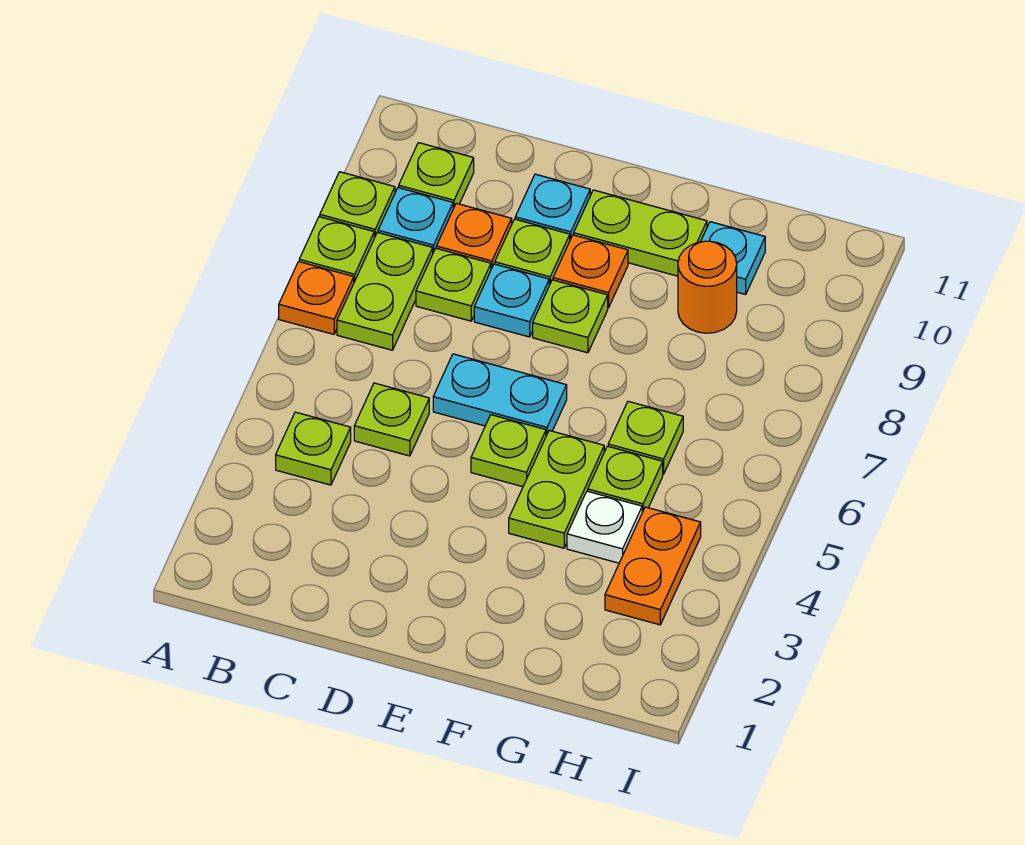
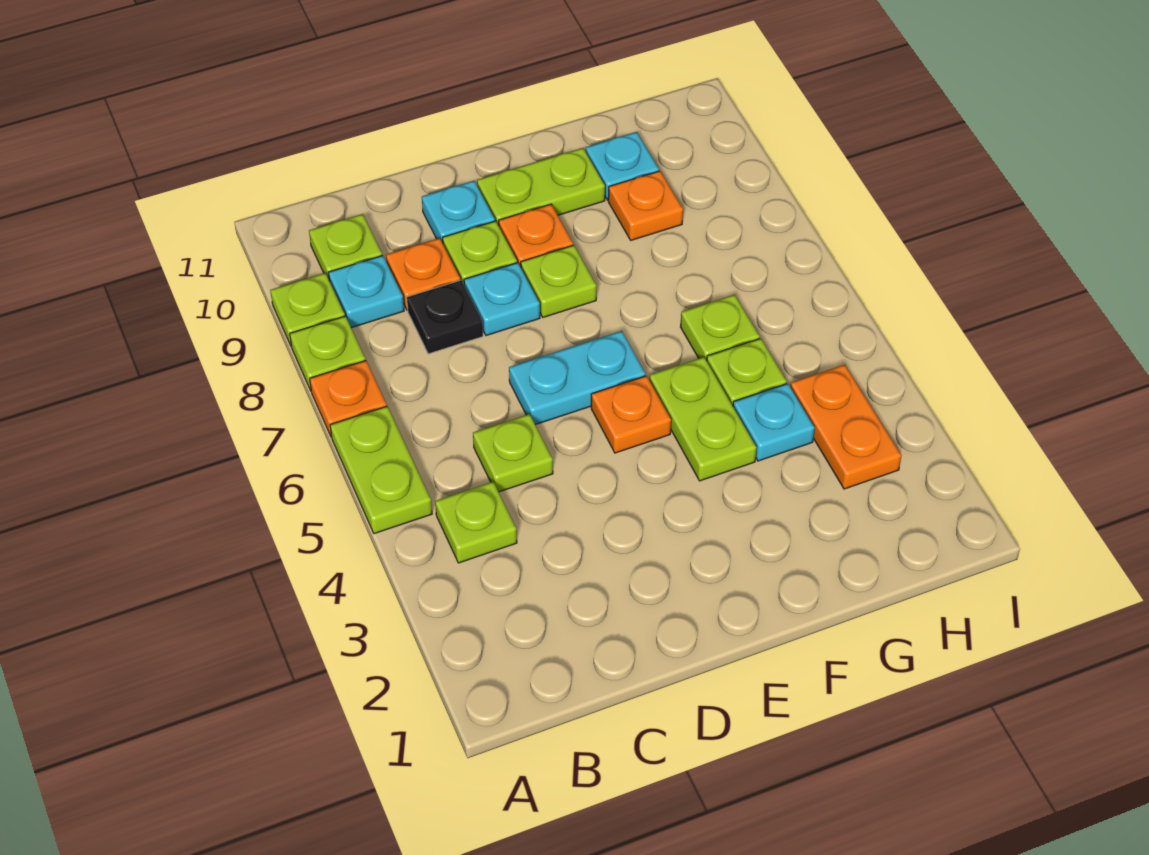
lime 1x2 plate [337,232,433,350] -> lime 1x2 plate moved to [330,406,432,534]
lime 1x1 plate [416,248,491,321] -> black 1x1 plate [407,280,483,354]
lime 1x1 plate [471,415,546,487] -> orange 1x1 plate [591,376,671,453]
white 1x1 plate [567,491,642,563] -> cyan 1x1 plate [733,384,815,461]
orange 1x1 round brick [678,241,737,333] -> orange 1x1 plate [608,171,683,240]

